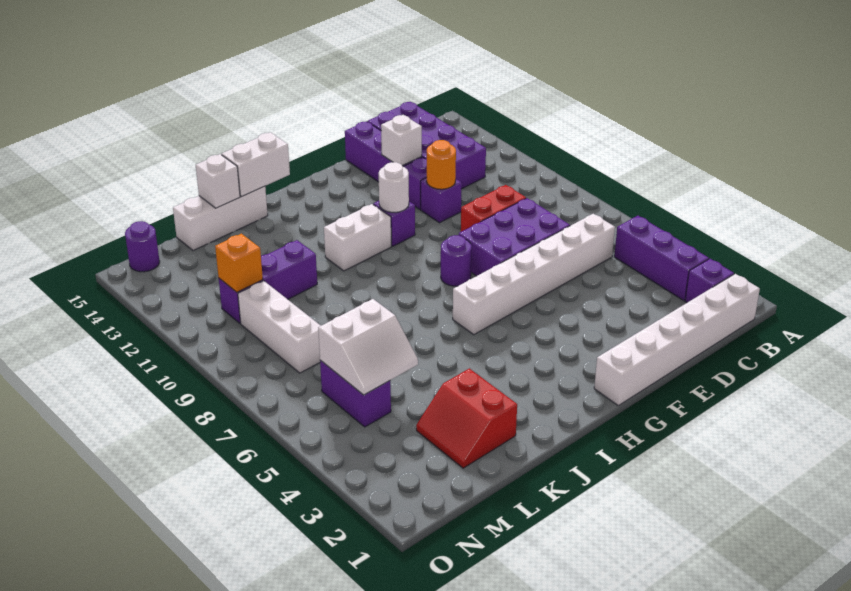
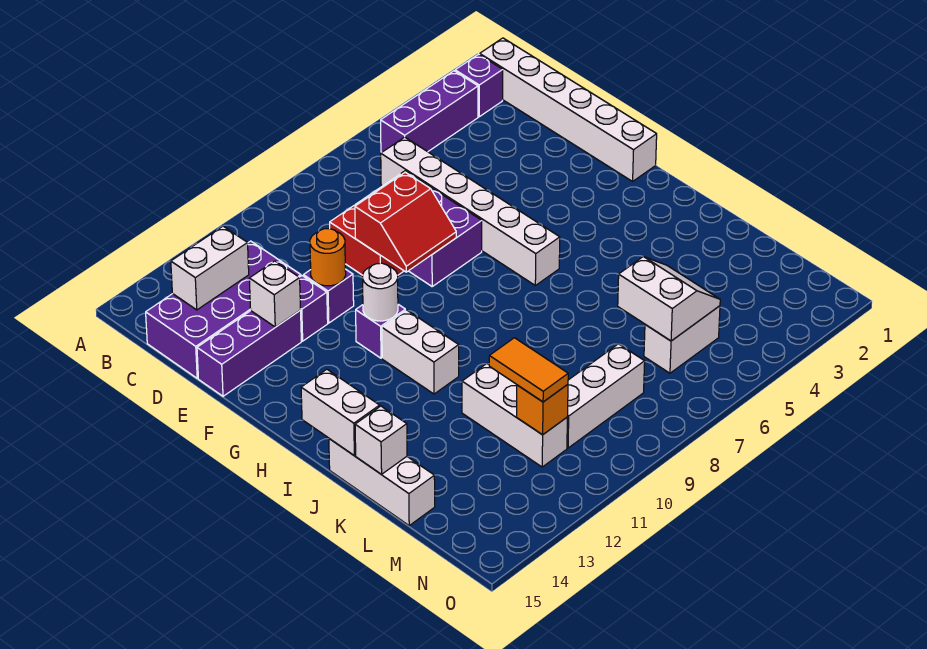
none -> white 1x2 brick [171,226,249,310]
purple 1x1 round brick [441,235,472,286] -> none
red 2x2 slope [416,368,517,468] -> red 2x2 slope moved to [355,172,456,272]
purple 1x3 brick [219,240,317,323] -> white 1x3 brick [462,364,567,467]
none -> orange 1x2 tile [489,338,568,402]
purple 1x2 brick [320,360,391,427] -> white 1x2 brick [644,306,720,373]
purple 1x1 round brick [125,221,160,272] -> none

